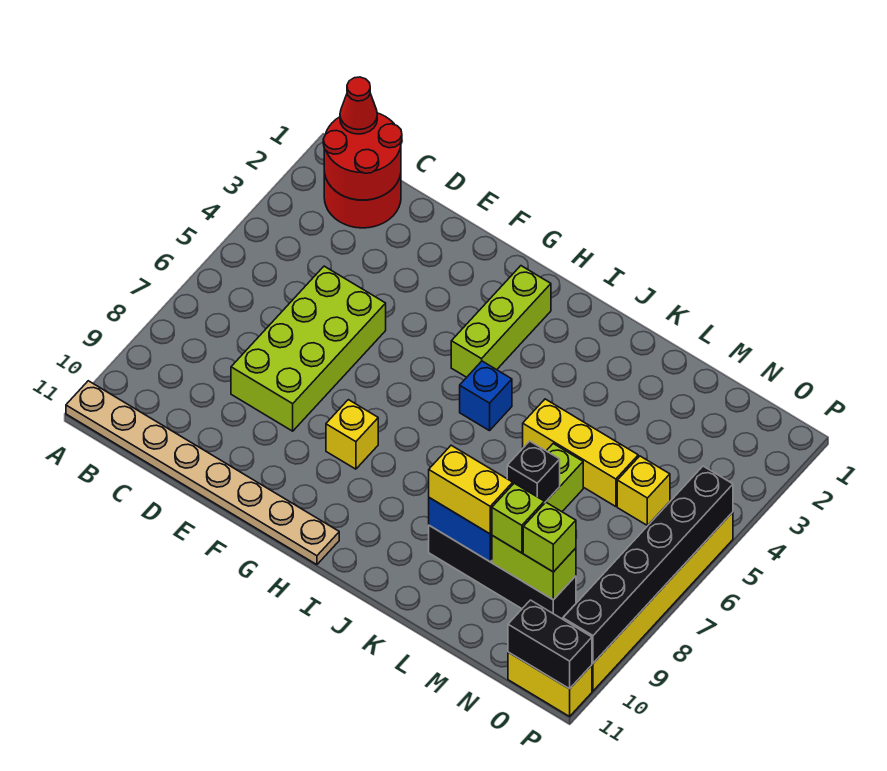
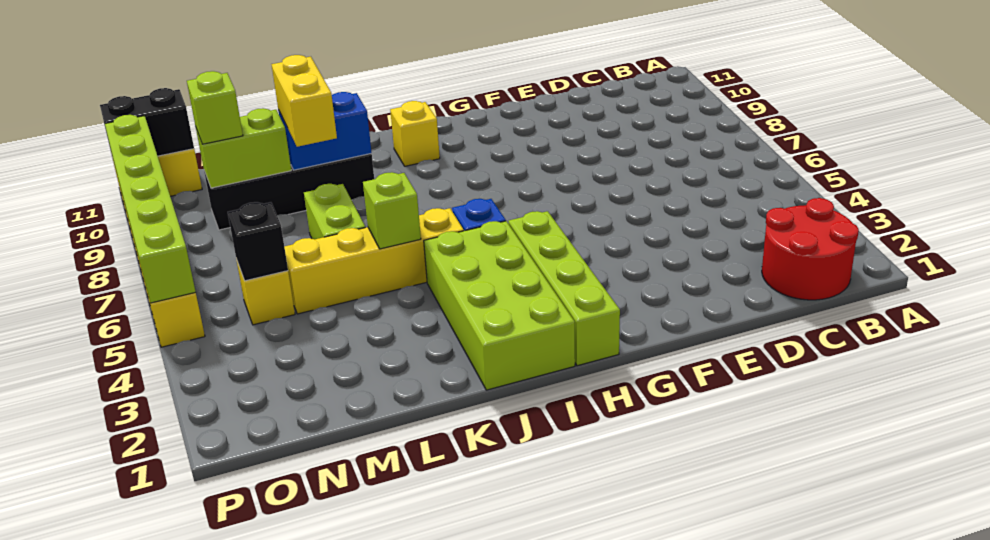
tan 1x8 plate [66,381,339,565] -> none
red 2x2 round brick [323,113,402,200] -> none
red 1x1 cone [340,77,377,134] -> none
lime 2x4 brick [231,266,386,431] -> lime 2x4 brick moved to [424,221,575,390]
yellow 1x1 brick [326,400,378,469] -> yellow 1x1 brick moved to [390,101,440,166]
lime 1x3 brick [451,266,551,377] -> lime 1x4 brick [508,211,620,366]
yellow 1x3 brick [523,399,638,507] -> yellow 1x4 brick [284,208,464,314]
yellow 1x2 brick [429,445,513,534] -> yellow 1x2 brick turned to [271,55,337,147]
black 1x1 brick [507,441,560,503] -> black 1x1 brick moved to [228,202,288,281]
lime 1x1 brick [492,483,544,553] -> lime 1x1 brick moved to [363,172,421,249]
black 1x6 brick [563,466,733,663] -> lime 1x6 brick [105,115,196,303]

